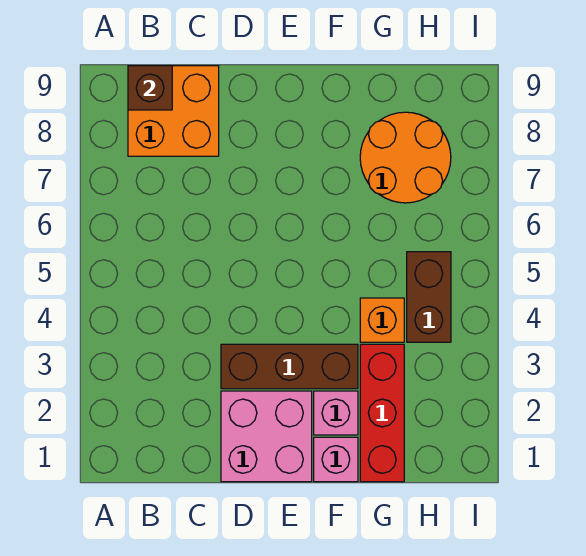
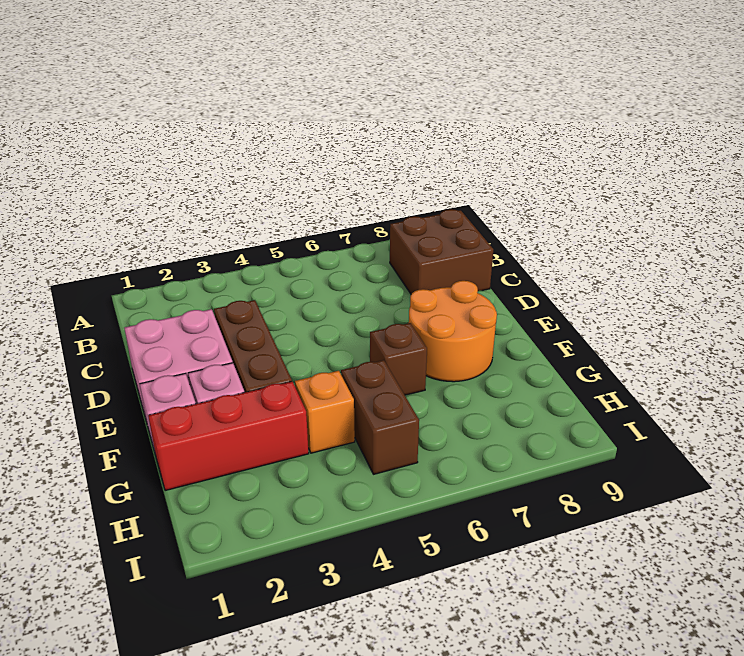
orange 2x2 brick [128,66,219,156] -> brown 2x2 brick [390,209,493,294]
brown 1x1 brick [128,66,172,110] -> brown 1x1 brick moved to [370,323,427,395]
orange 2x2 round brick [360,112,451,203] -> orange 2x2 round brick moved to [409,281,497,382]
brown 1x2 brick [407,252,451,342] -> brown 1x2 brick turned to [341,360,419,474]

